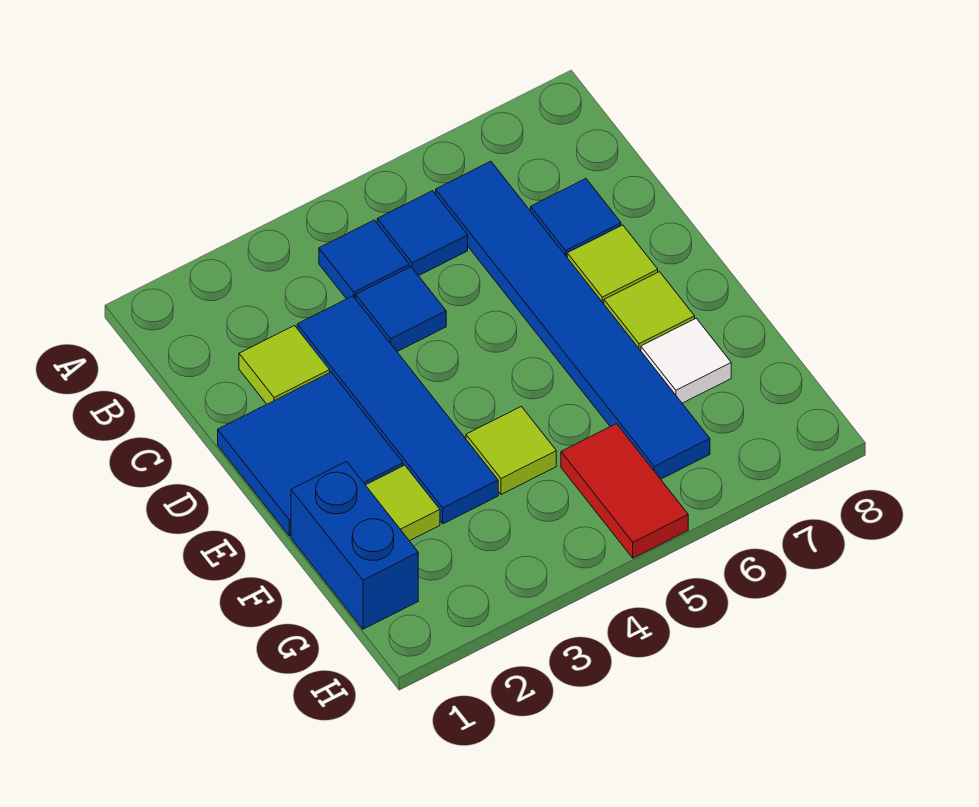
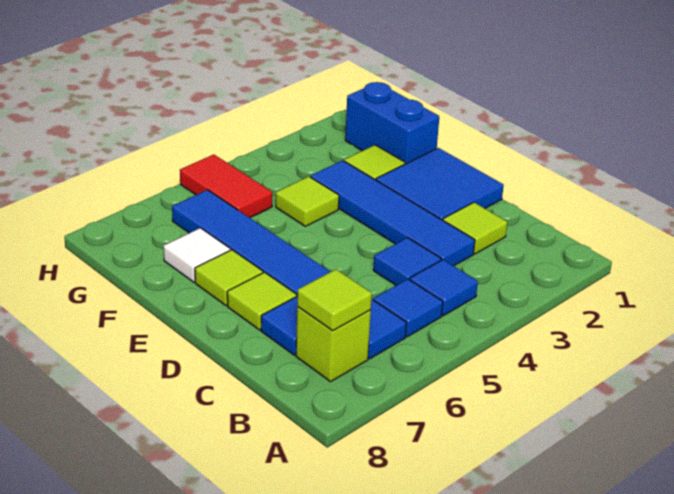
none -> lime 1x1 brick [296,307,371,382]
none -> lime 1x1 tile [297,269,372,331]

